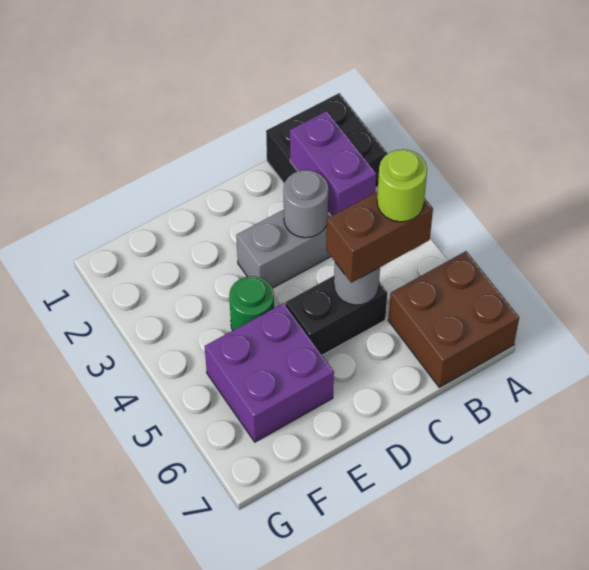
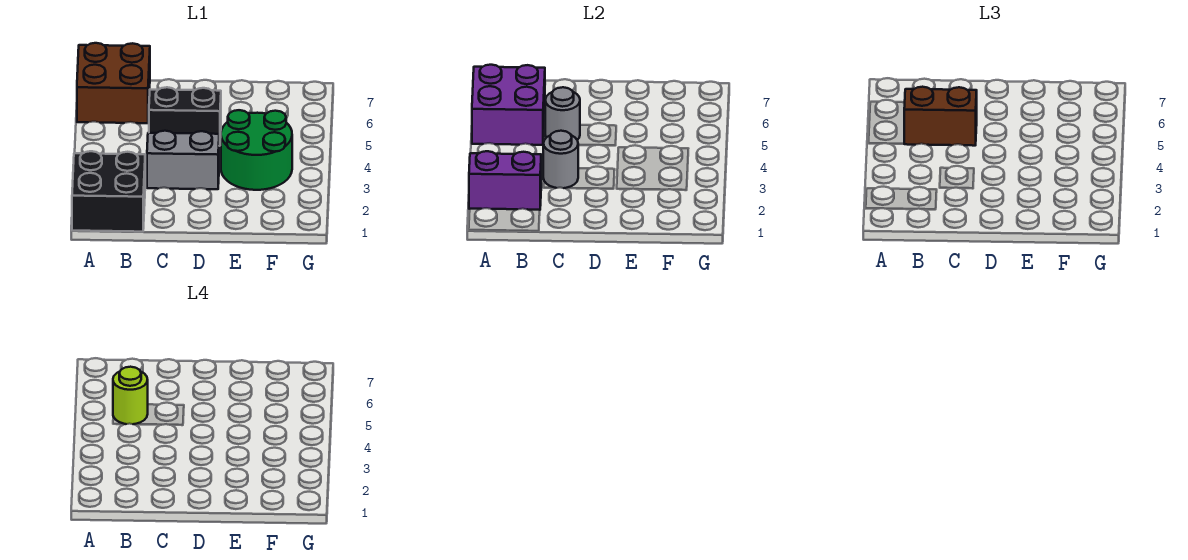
purple 1x2 brick [290,111,376,216] -> purple 1x2 brick turned to [469,151,541,210]
green 1x1 round brick [229,276,274,330] -> green 2x2 round brick [221,110,292,190]
purple 2x2 brick [205,303,334,442] -> purple 2x2 brick moved to [472,65,545,145]

